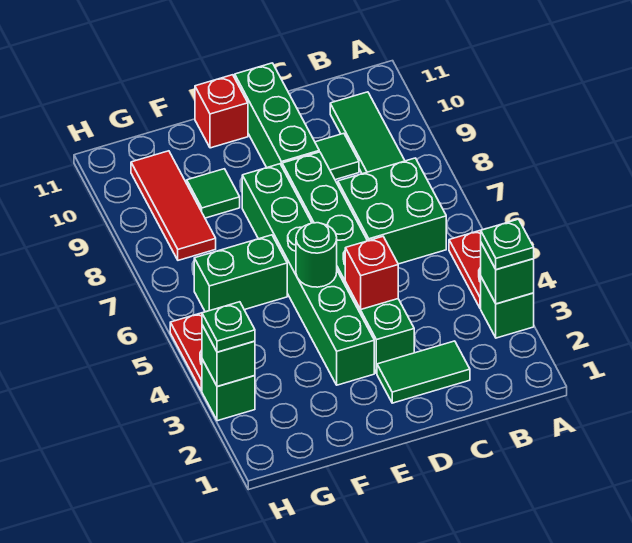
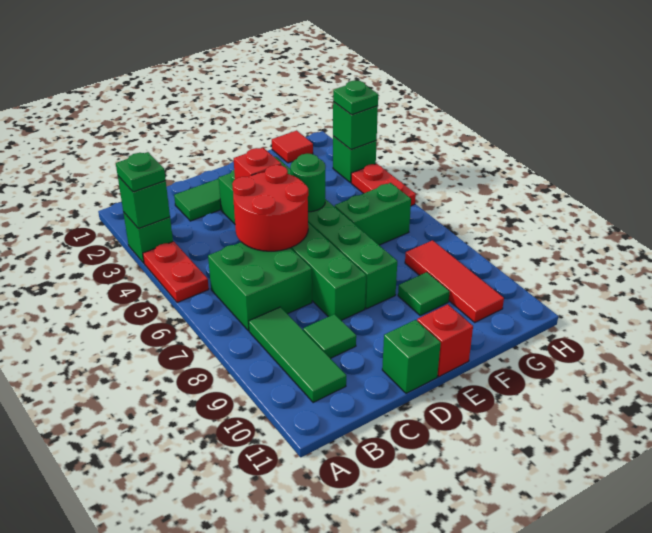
none -> red 2x2 round brick [232,165,308,251]
green 1x3 brick [235,63,319,168] -> green 1x1 brick [382,320,441,394]
none -> red 1x1 tile [272,130,313,163]

